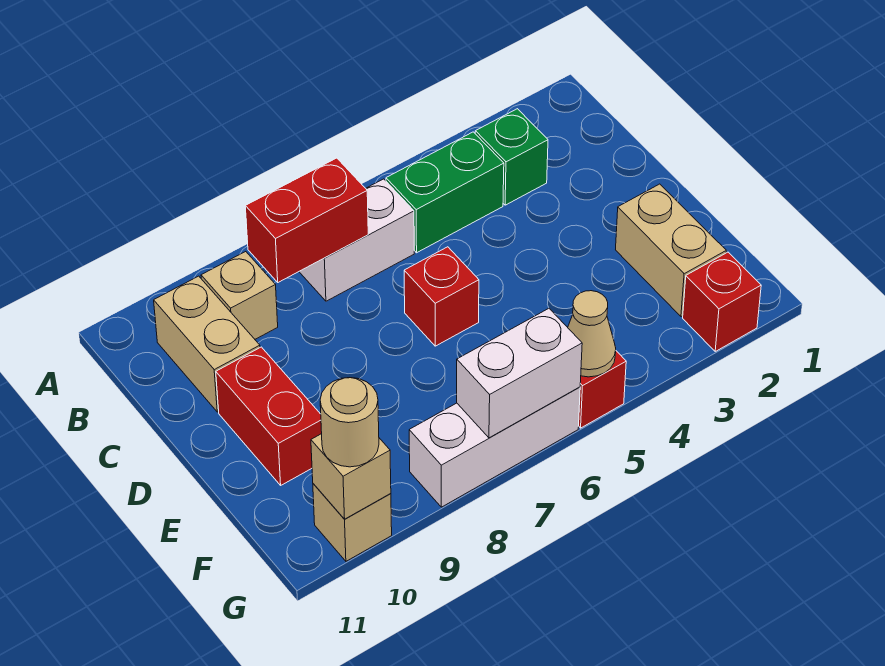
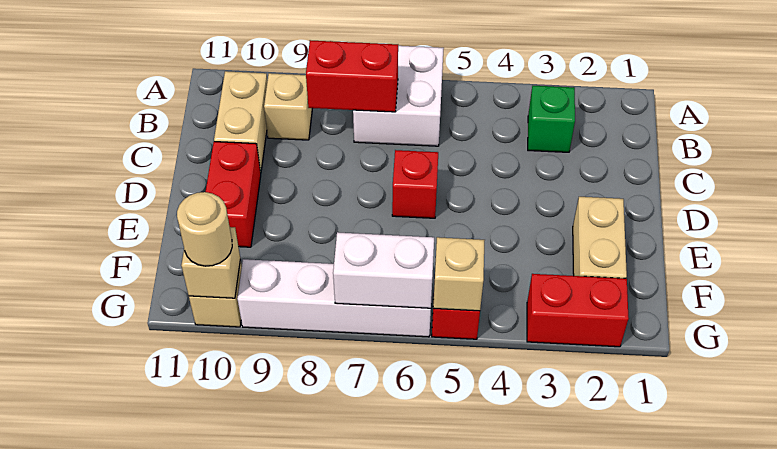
green 1x2 brick [386,132,504,253] -> none
white 1x2 brick [299,179,414,301] -> white 2x2 brick [353,46,444,146]
red 1x1 brick [683,252,761,351] -> red 1x2 brick [527,274,629,347]
tan 1x1 cone [568,291,616,377] -> tan 1x1 brick [433,237,485,311]
white 1x3 brick [409,387,580,507] -> white 1x4 brick [237,259,431,337]

